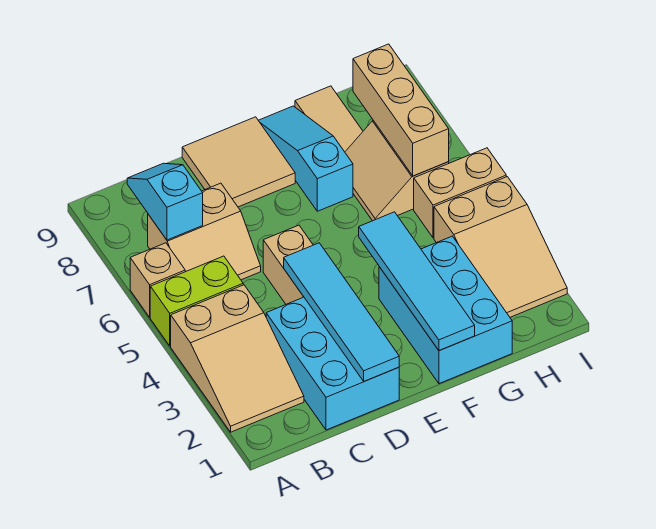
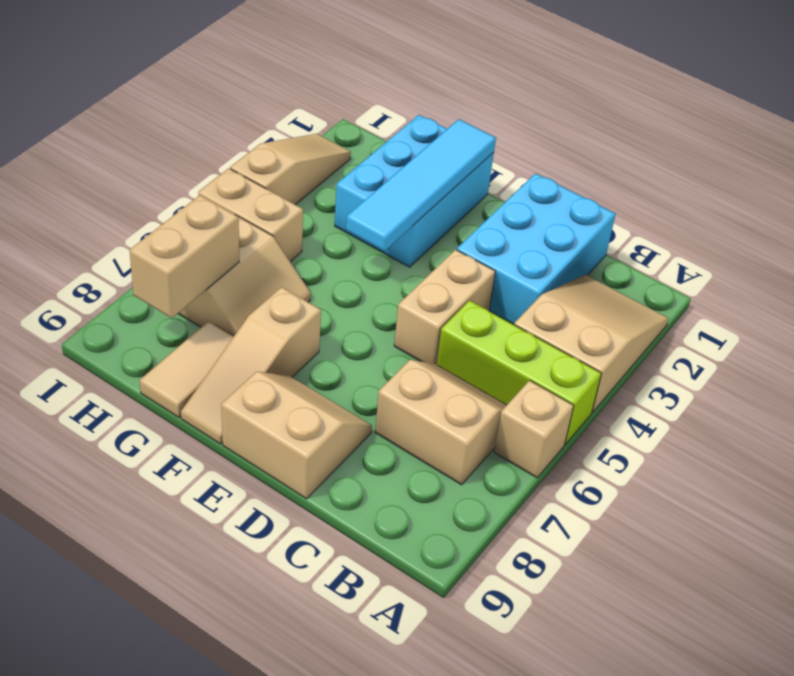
lime 1x2 brick [150,256,243,346] -> lime 1x3 brick [437,301,601,444]
cyan 1x2 slope [127,163,203,240] -> none
cyan 1x4 tile [284,243,399,381] -> none
tan 2x2 tile [182,117,295,207] -> tan 2x2 slope [221,372,372,499]
cyan 1x3 slope [258,106,353,211] -> tan 1x3 slope [181,287,321,444]
tan 2x3 slope [434,177,567,317] -> tan 1x3 slope [230,134,351,205]
tan 1x3 brick [353,44,449,176] -> tan 1x2 brick [130,195,239,318]

